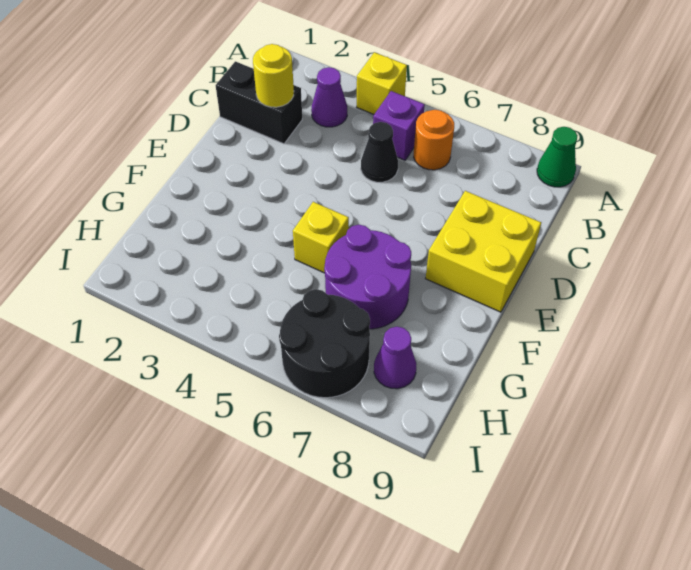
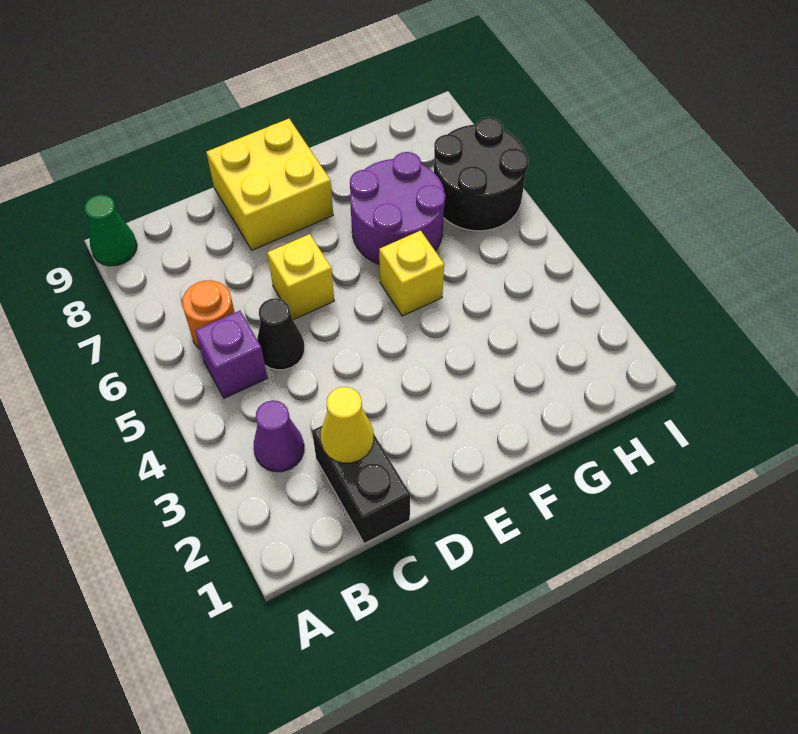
yellow 1x1 brick [357,52,407,114] -> yellow 1x1 brick moved to [267,234,334,320]
yellow 1x1 round brick [253,44,294,107] -> yellow 1x1 cone [321,387,374,463]
purple 1x1 cone [374,327,416,389] -> none

